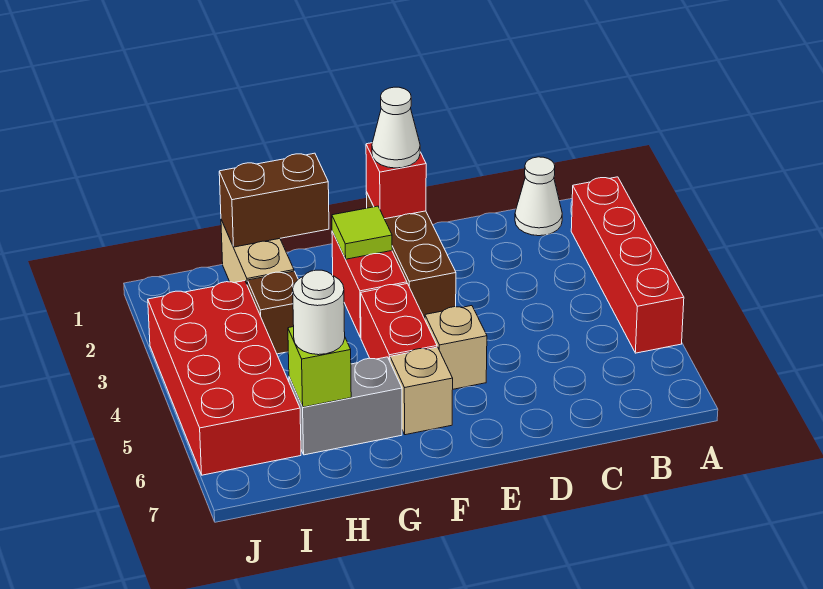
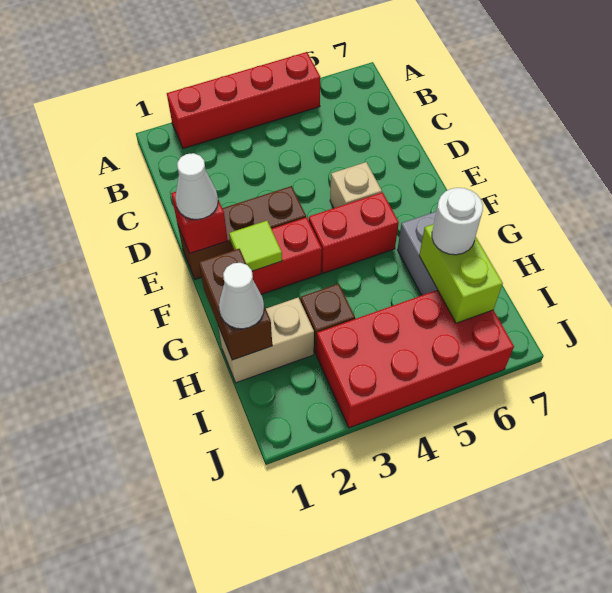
white 1x1 cone [515,157,562,236] -> white 1x1 cone moved to [219,263,264,329]
tan 1x1 brick [390,347,453,435] -> none
lime 1x1 brick [288,327,351,407] -> lime 1x2 brick [419,224,503,323]

